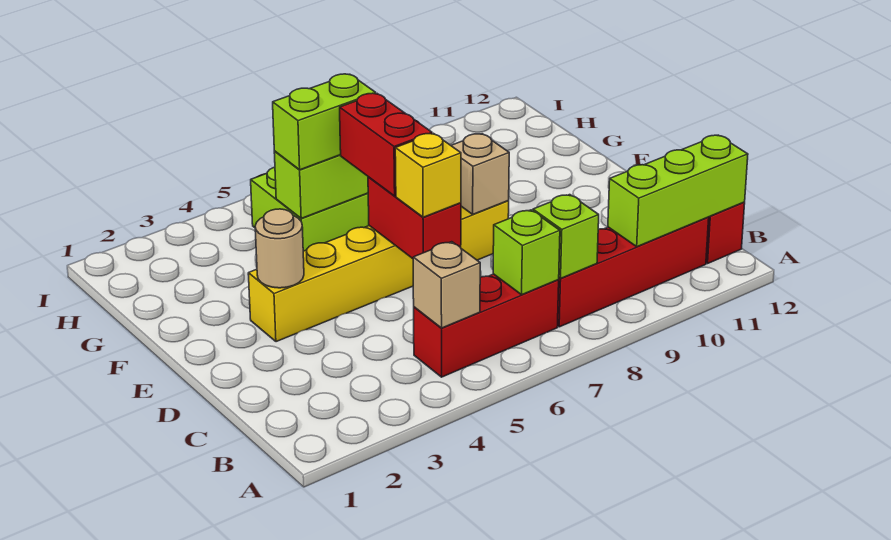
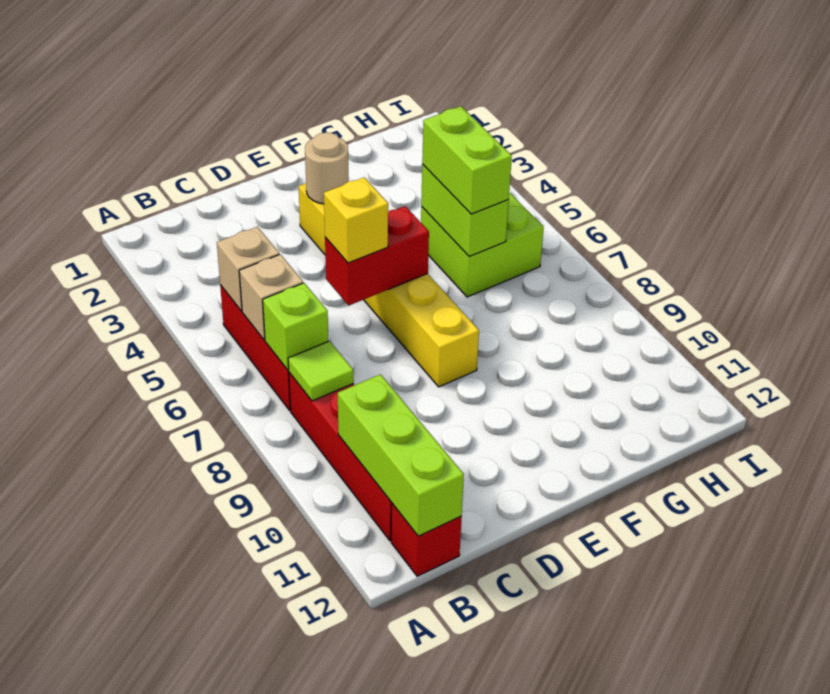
lime 1x1 brick [533,195,599,279] -> lime 1x1 tile [288,341,354,401]
red 1x2 brick [340,93,432,196] -> none
tan 1x1 brick [451,134,509,214] -> tan 1x1 brick moved to [239,254,303,340]

